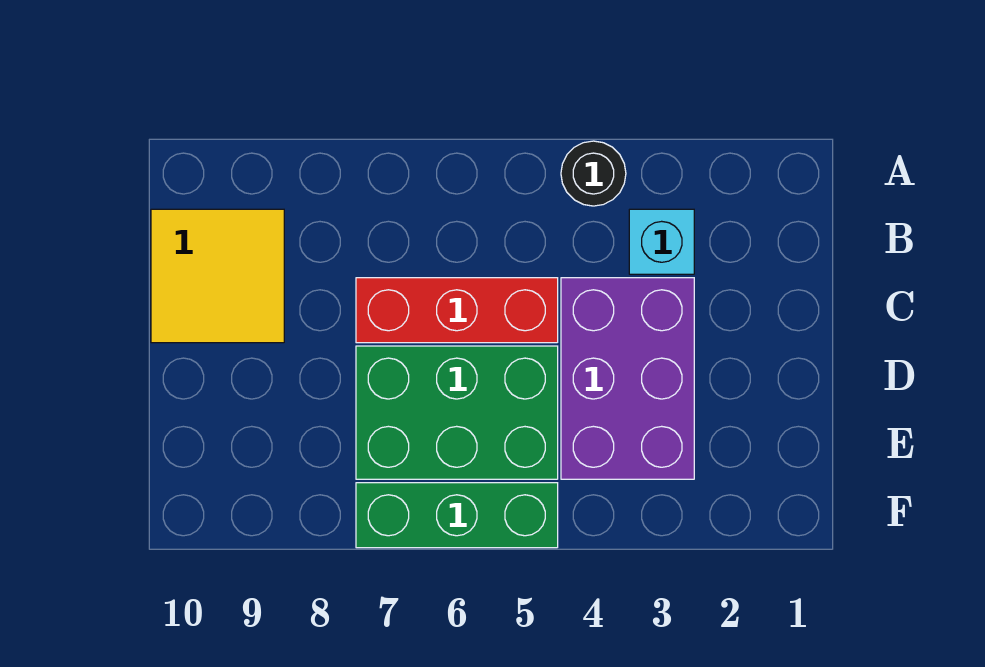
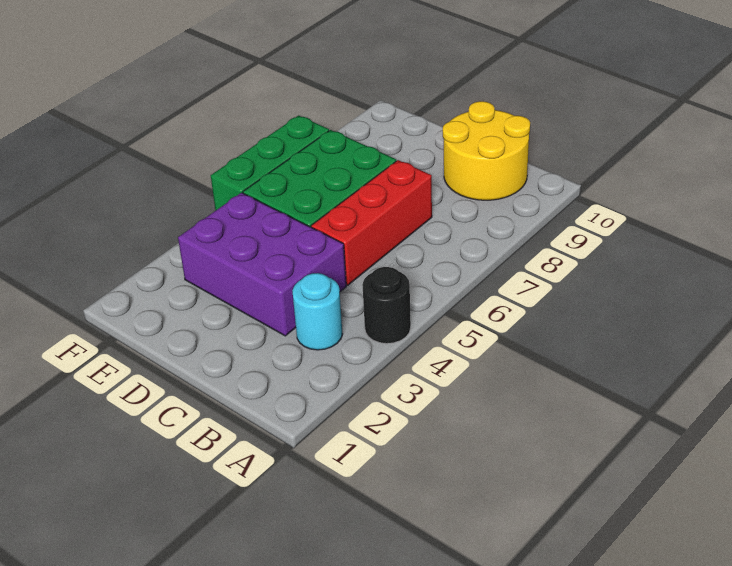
cyan 1x1 brick [629,209,694,274] -> cyan 1x1 round brick [292,273,343,350]
yellow 2x2 tile [151,209,284,343] -> yellow 2x2 round brick [443,101,530,200]

